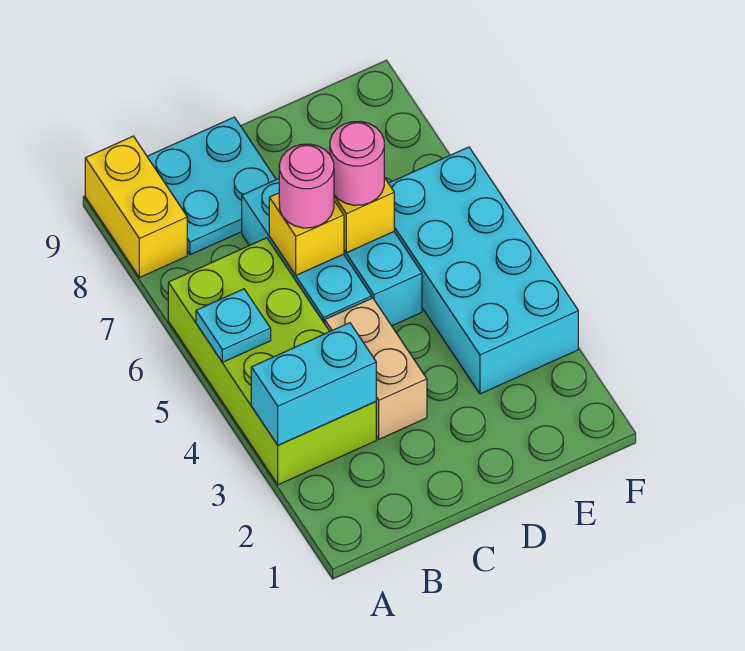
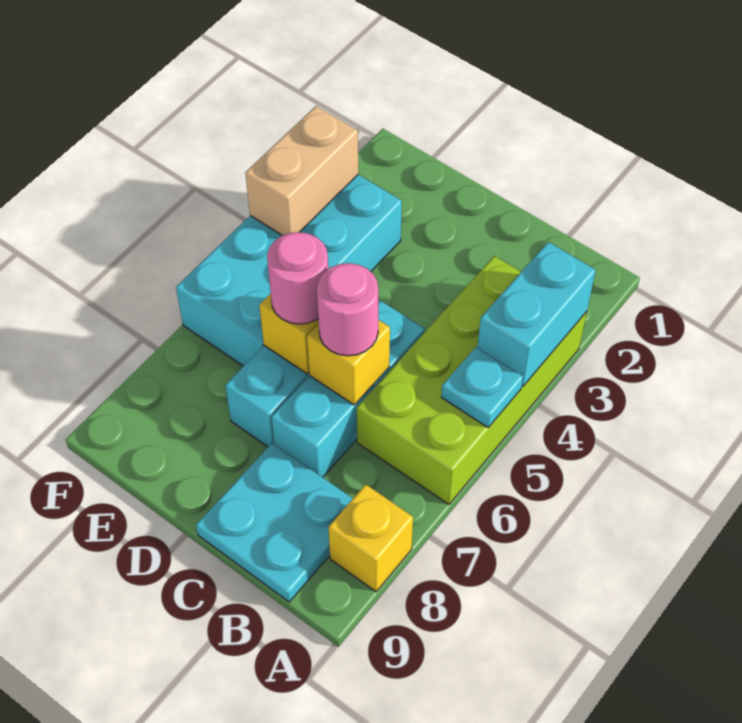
cyan 1x2 brick [251,323,376,445] -> cyan 1x2 brick turned to [477,242,596,387]
yellow 1x2 brick [85,136,187,278] -> yellow 1x1 brick [329,484,413,592]
tan 1x2 brick [325,298,427,439] -> tan 1x2 brick moved to [245,106,358,236]

